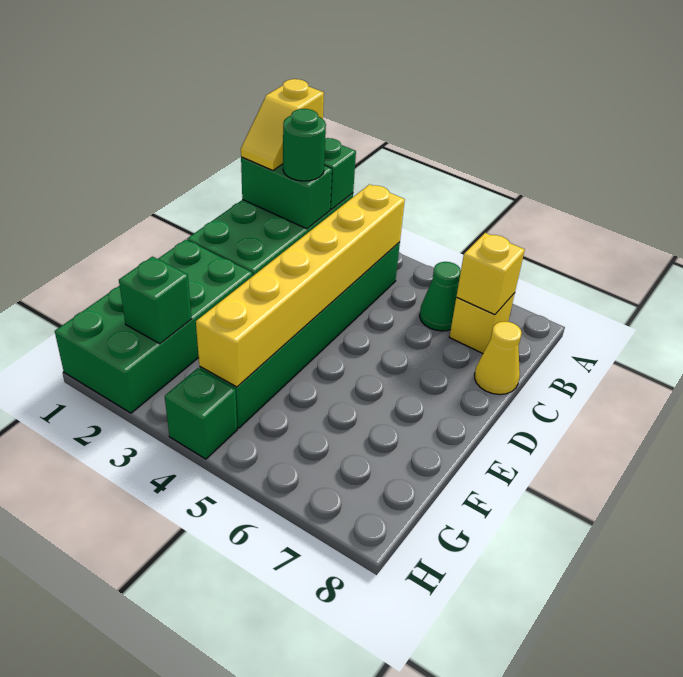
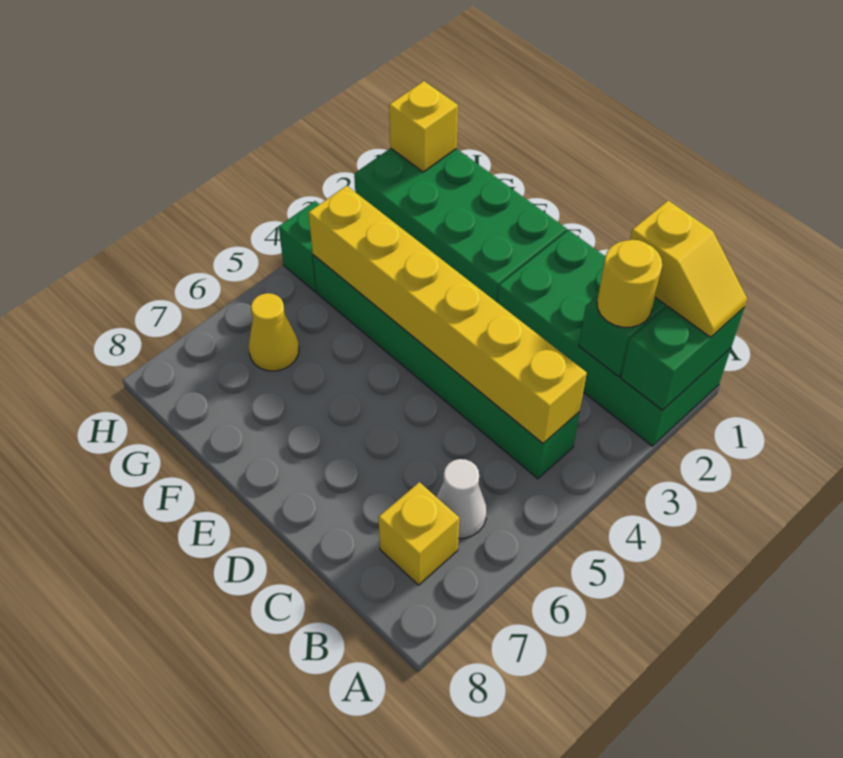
yellow 1x2 slope [241,79,324,170] -> yellow 1x2 slope turned to [630,201,747,338]
green 1x1 round brick [283,109,326,181] -> yellow 1x1 round brick [597,240,662,327]
green 1x1 cone [420,262,461,331] -> white 1x1 cone [436,459,487,538]
yellow 1x1 brick [456,233,525,315] -> yellow 1x1 brick moved to [389,81,458,172]
yellow 1x1 cone [475,321,522,395] -> yellow 1x1 cone moved to [248,293,299,371]
green 1x1 brick [119,257,192,344] -> none

